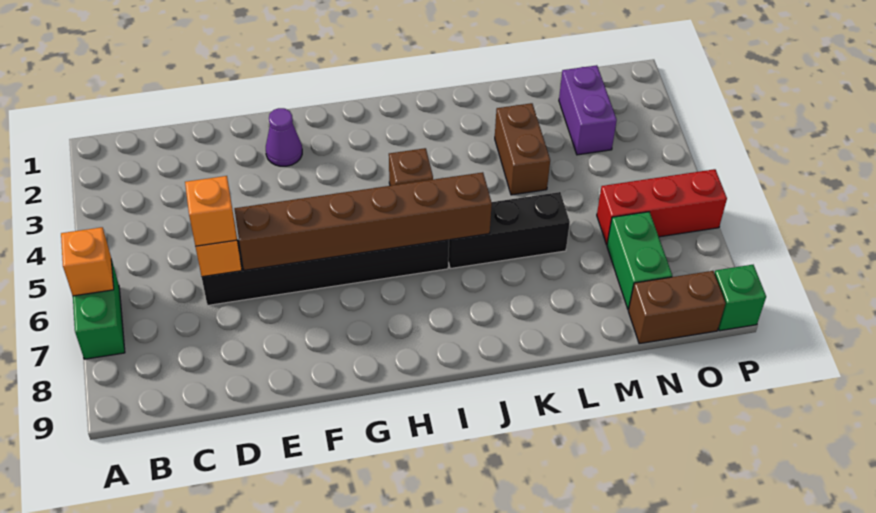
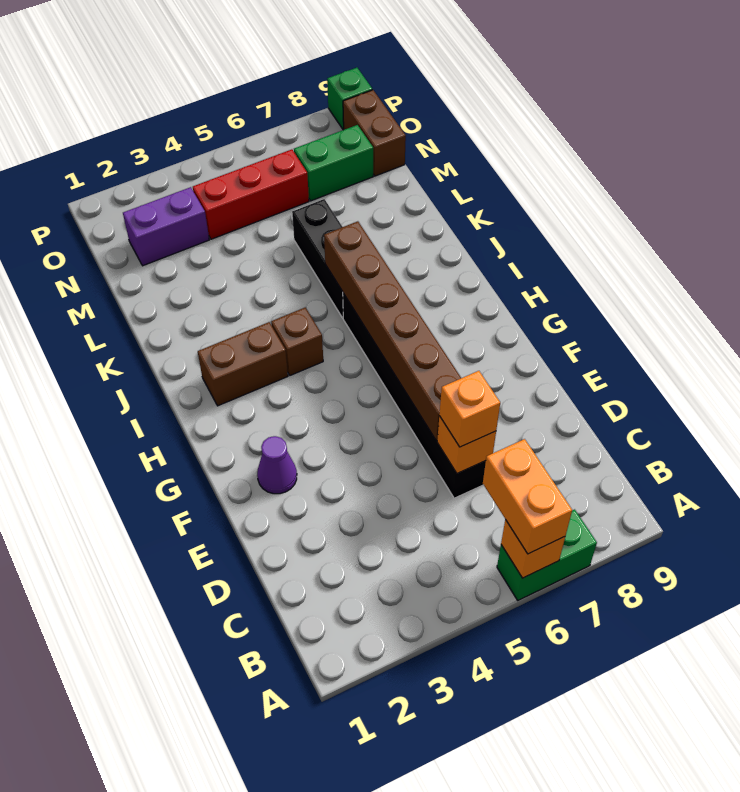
none -> orange 1x2 brick [483,439,572,554]
brown 1x2 brick [495,103,550,195] -> brown 1x2 brick moved to [198,322,288,406]
red 1x3 brick [597,169,727,245] -> red 1x3 brick turned to [193,149,309,239]

